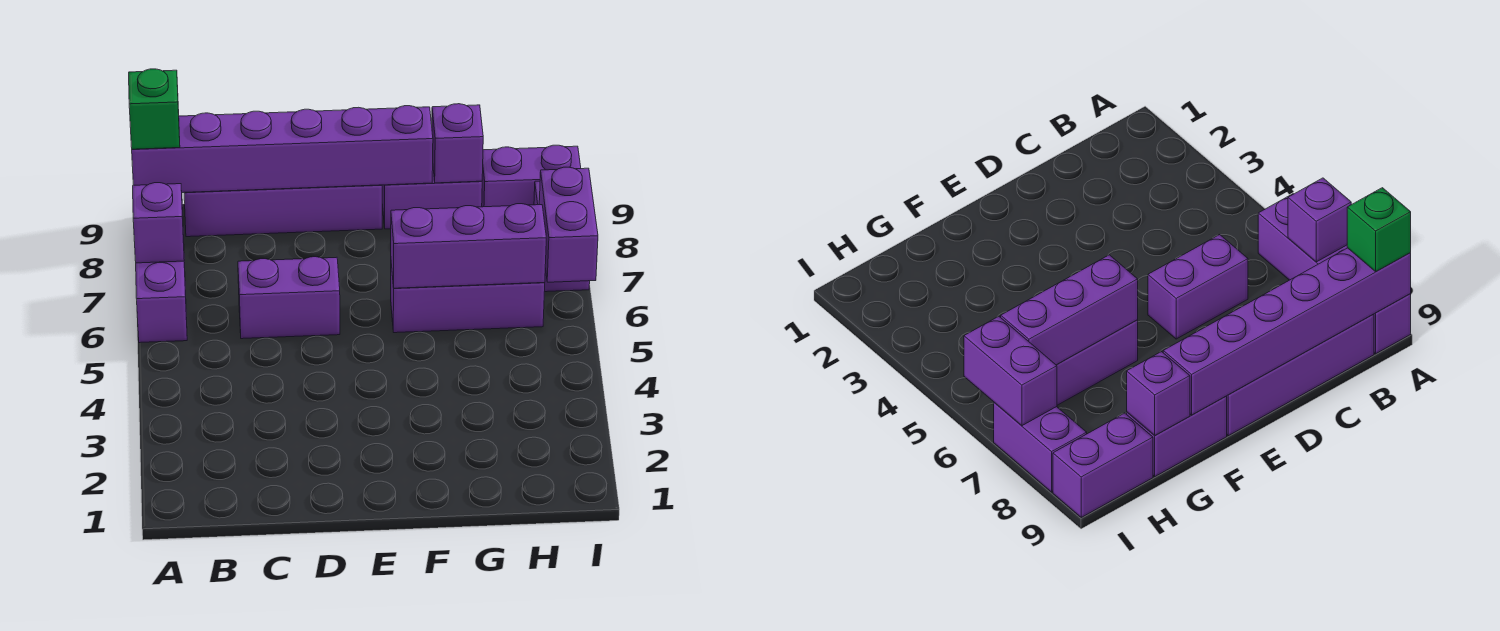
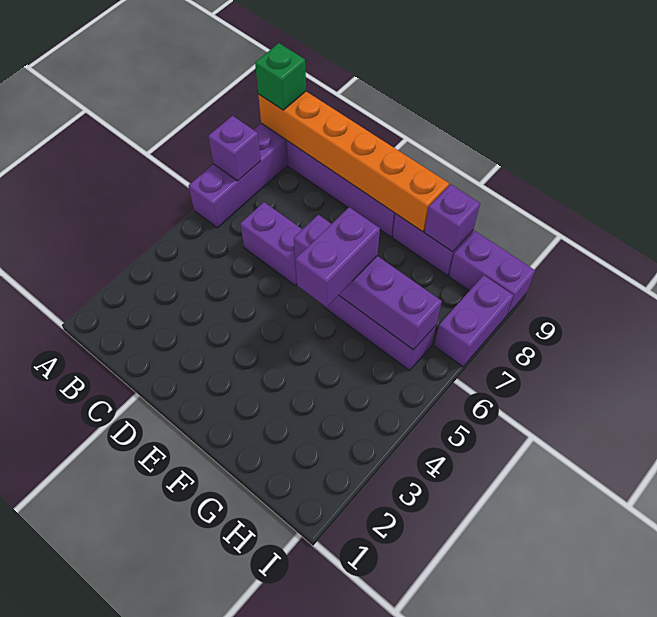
purple 1x6 brick [132,106,433,193] -> orange 1x6 brick [258,92,449,232]
purple 1x3 brick [391,204,546,288] -> purple 1x4 brick [294,215,442,350]
purple 1x2 brick [539,167,598,282] -> purple 1x2 brick moved to [295,207,380,307]

